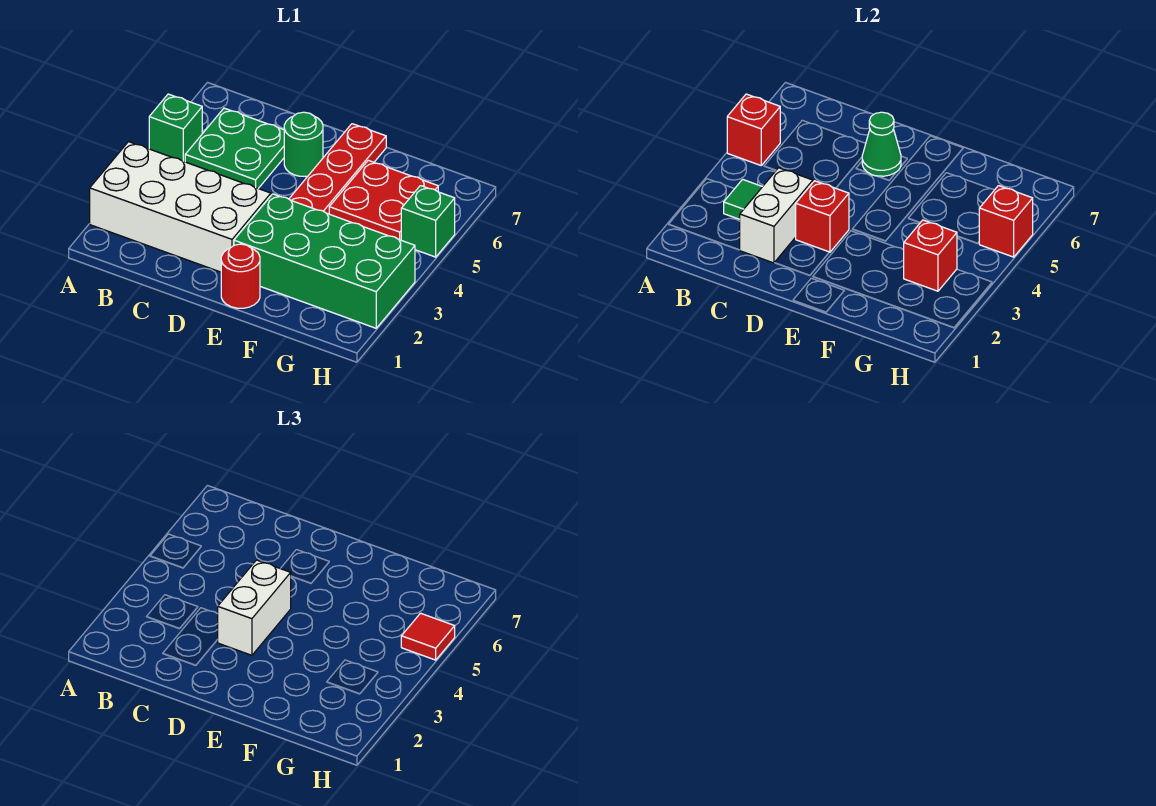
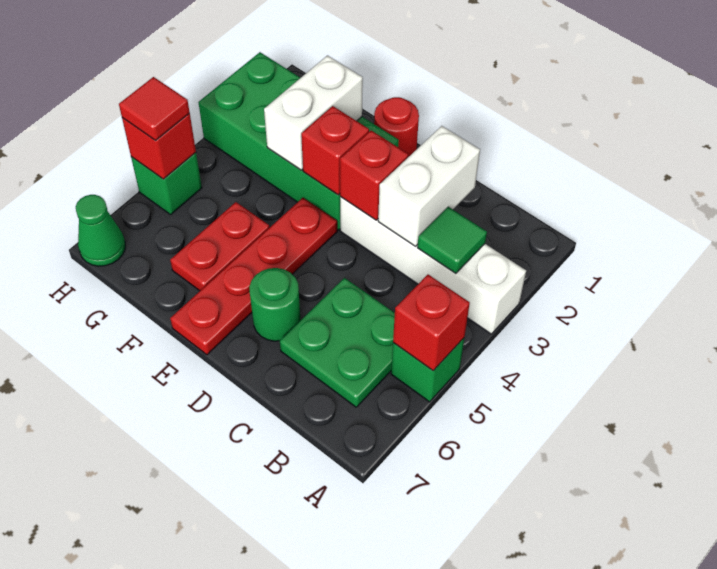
white 2x4 brick [90,142,271,272] -> white 1x4 brick [340,197,526,334]
white 1x2 brick [217,560,291,655] -> white 1x2 brick moved to [264,56,363,170]
green 1x1 cone [862,112,901,176] -> green 1x1 cone moved to [76,195,125,266]
red 2x2 plate [329,160,438,240] -> red 1x2 plate [170,202,270,291]
red 1x1 brick [904,220,957,291] -> red 1x1 brick moved to [301,106,369,195]

